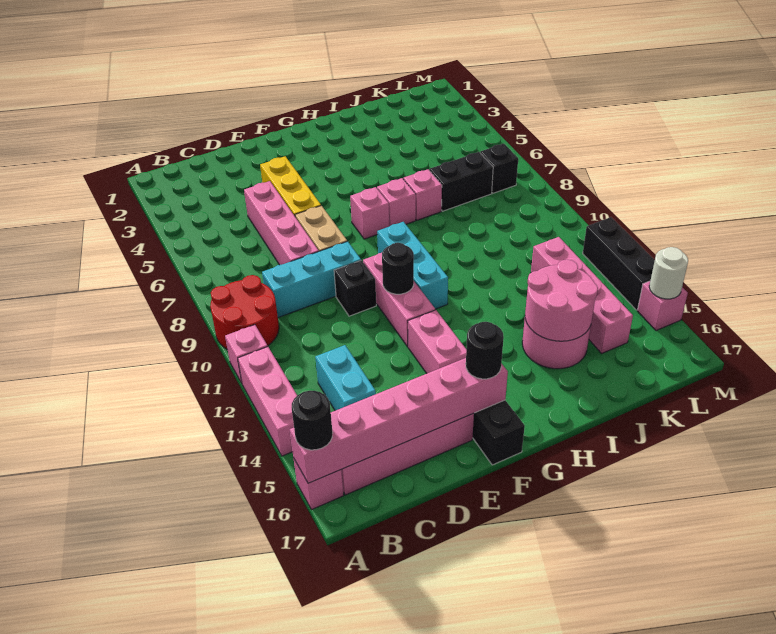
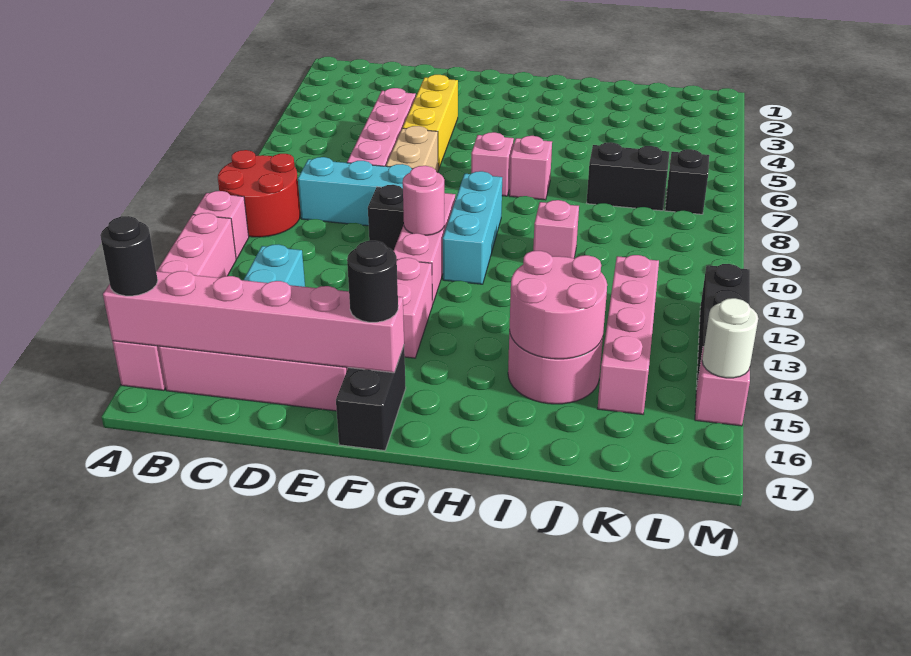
black 1x1 round brick [382,243,414,294] -> pink 1x1 round brick [403,166,444,235]
pink 1x1 brick [404,169,442,220] -> pink 1x1 brick moved to [533,200,579,258]

